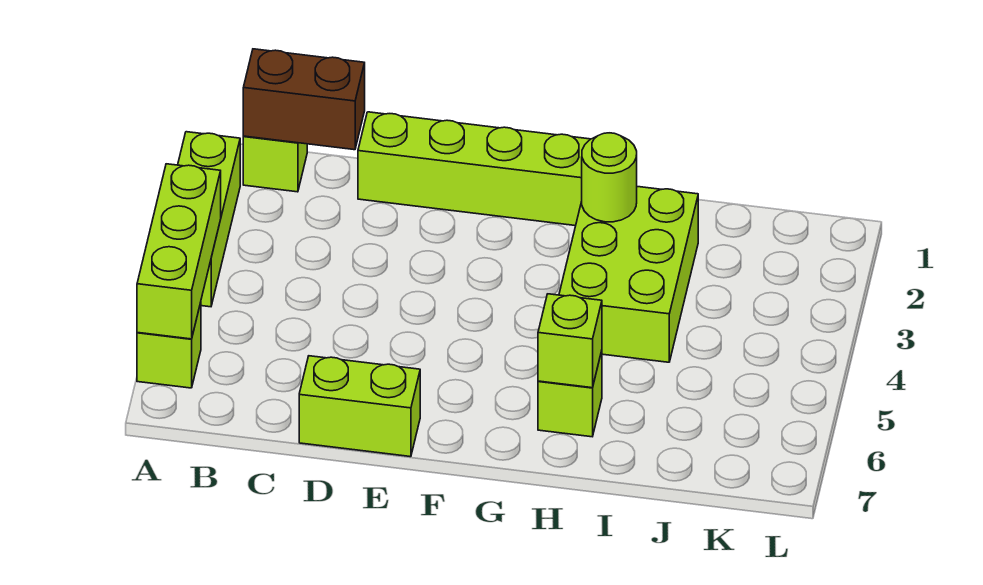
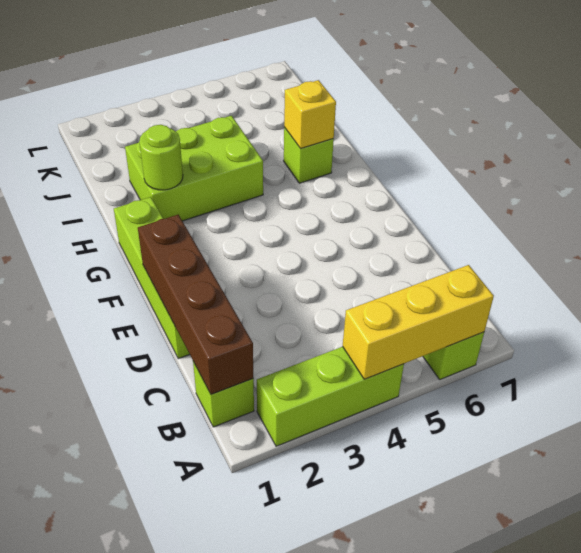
lime 1x3 brick [137,164,221,339] -> yellow 1x3 brick [343,265,494,379]
brown 1x2 brick [243,49,365,150] -> brown 1x4 brick [138,215,253,394]
lime 1x2 brick [299,356,420,457] -> none
lime 1x1 brick [538,294,602,388] -> yellow 1x1 brick [284,80,336,149]

